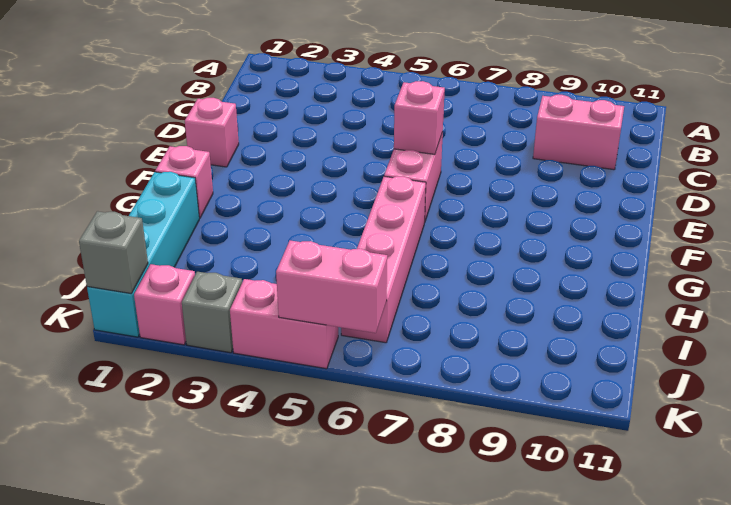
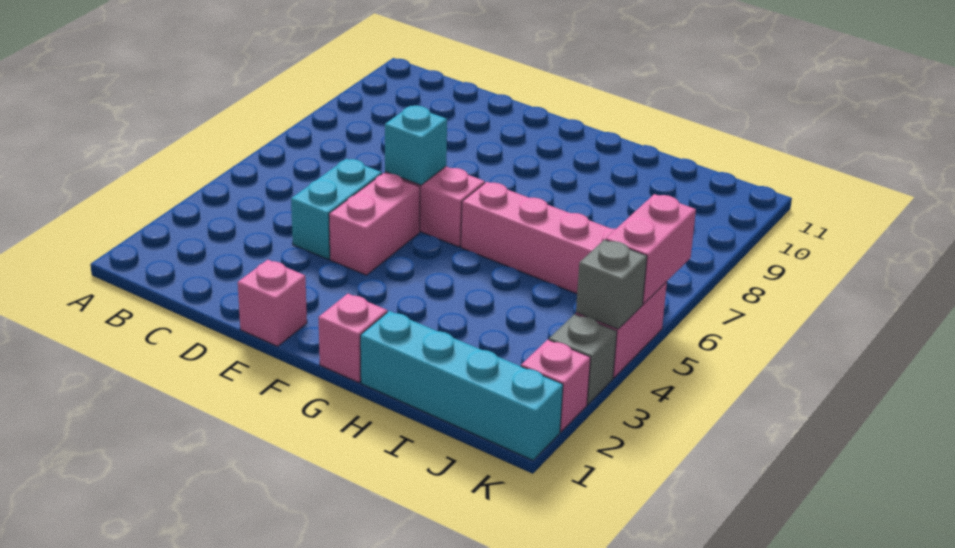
pink 1x2 brick [533,95,624,170] -> pink 1x2 brick moved to [329,173,420,275]
none -> cyan 1x2 brick [291,159,382,259]
pink 1x1 brick [394,81,445,154] -> cyan 1x1 brick [385,106,447,185]
grey 1x1 brick [79,211,148,294] -> grey 1x1 brick moved to [576,240,647,329]

